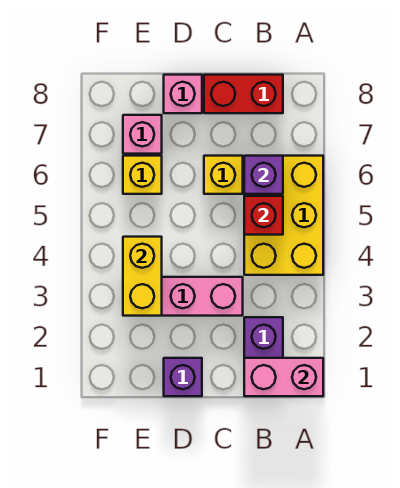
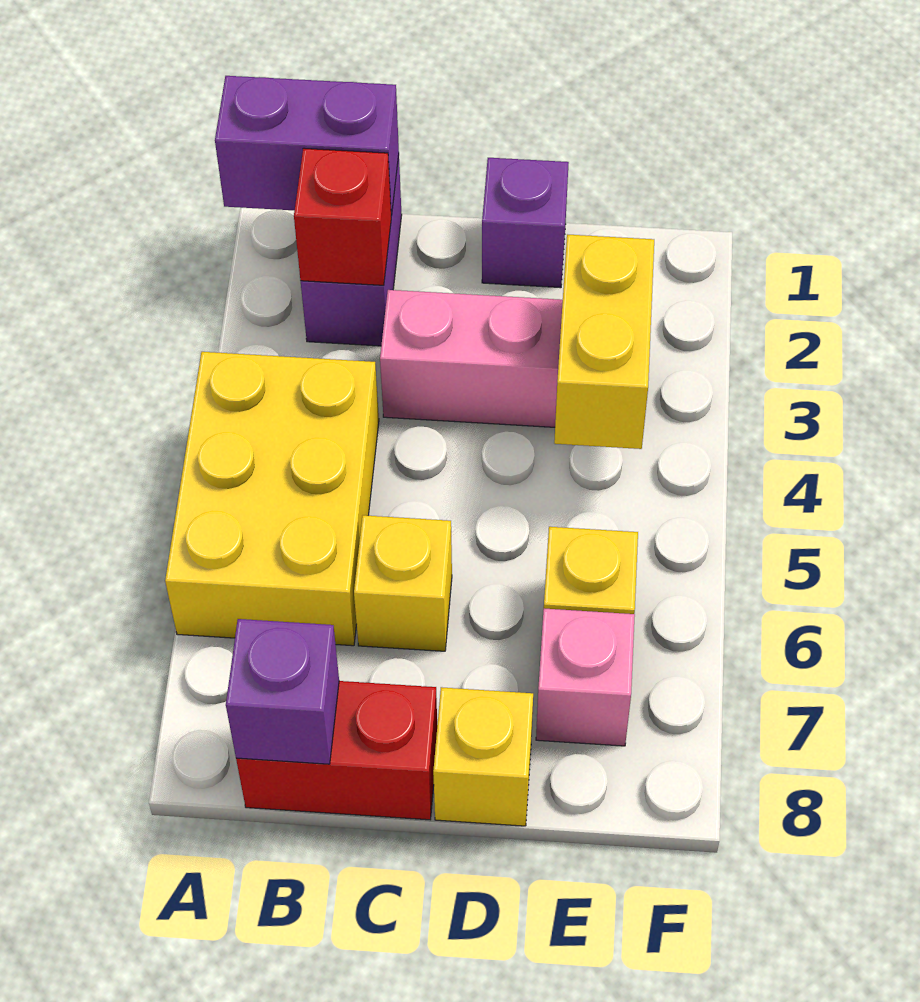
pink 1x2 brick [244,358,323,396] -> purple 1x2 brick [215,76,399,216]
red 1x1 brick [244,196,283,235] -> red 1x1 brick moved to [294,148,391,285]
purple 1x1 brick [244,156,283,194] -> purple 1x1 brick moved to [226,619,339,764]
pink 1x1 brick [164,75,202,113] -> yellow 1x1 brick [433,687,533,826]

